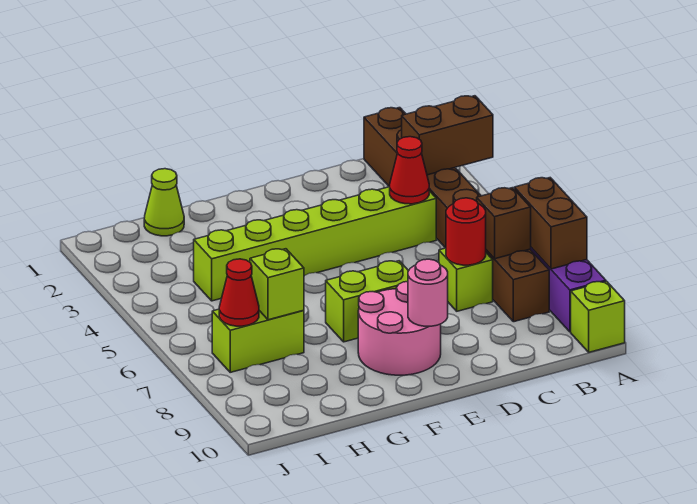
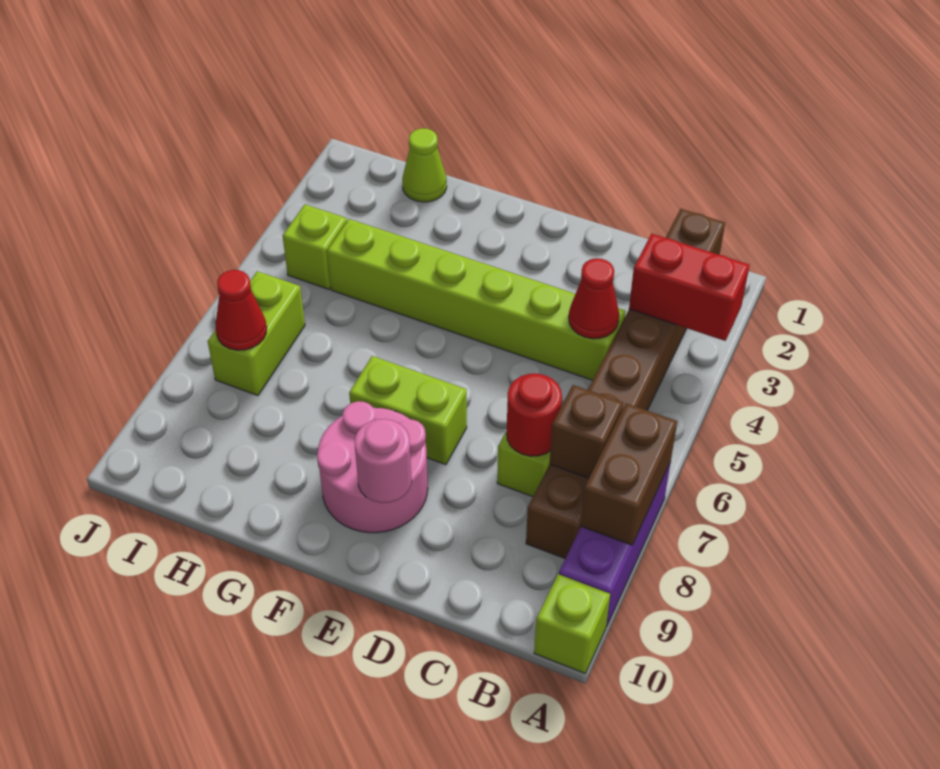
brown 1x2 brick [402,96,493,175] -> red 1x2 brick [629,234,750,341]
lime 1x2 brick [212,309,304,372] -> lime 1x2 brick turned to [208,271,305,396]
lime 1x1 brick [250,249,304,320] -> lime 1x1 brick moved to [283,204,347,289]

